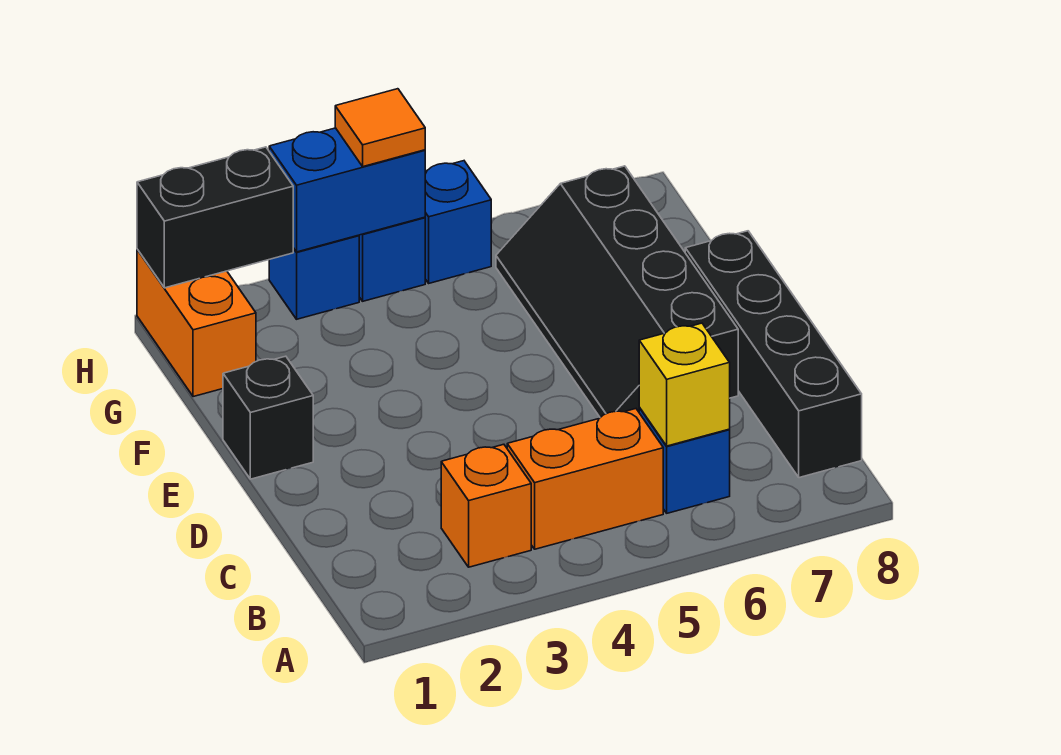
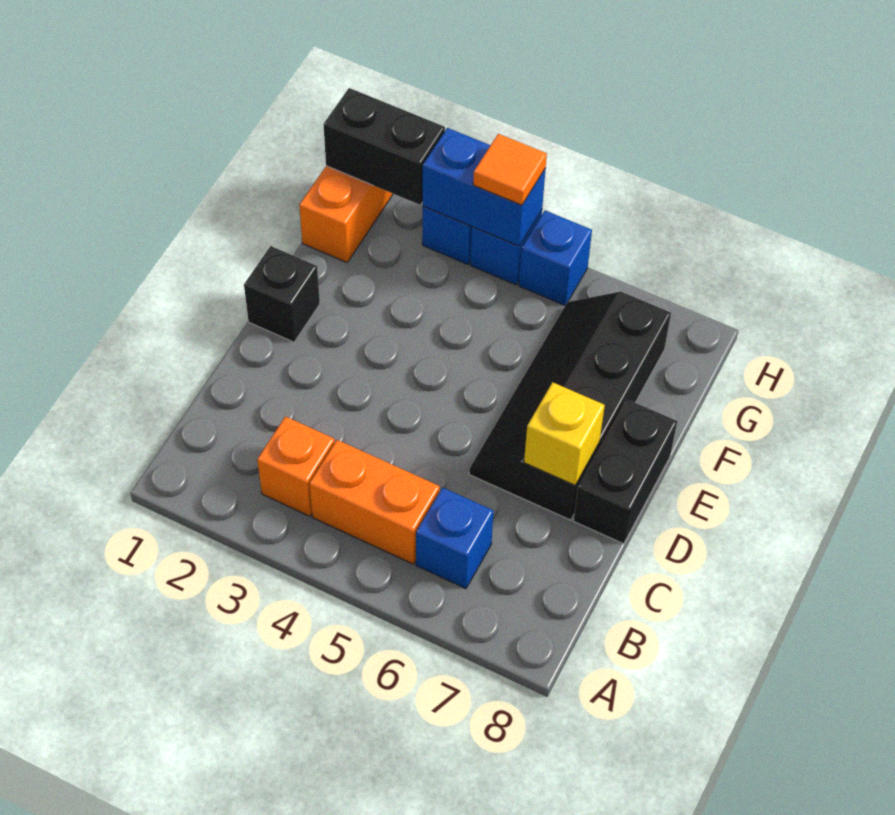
yellow 1x1 brick [639,323,730,446] -> yellow 1x1 brick moved to [524,382,605,485]
black 1x4 brick [685,231,862,478] -> black 1x2 brick [573,399,677,544]

